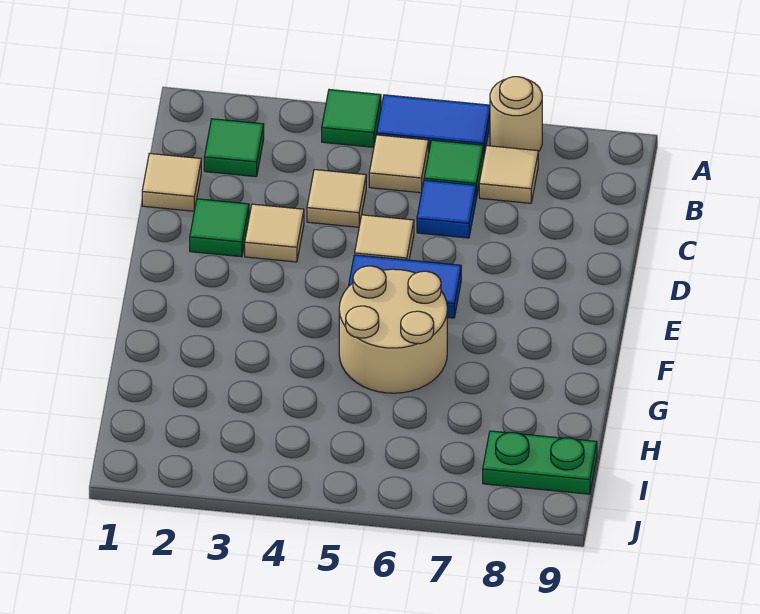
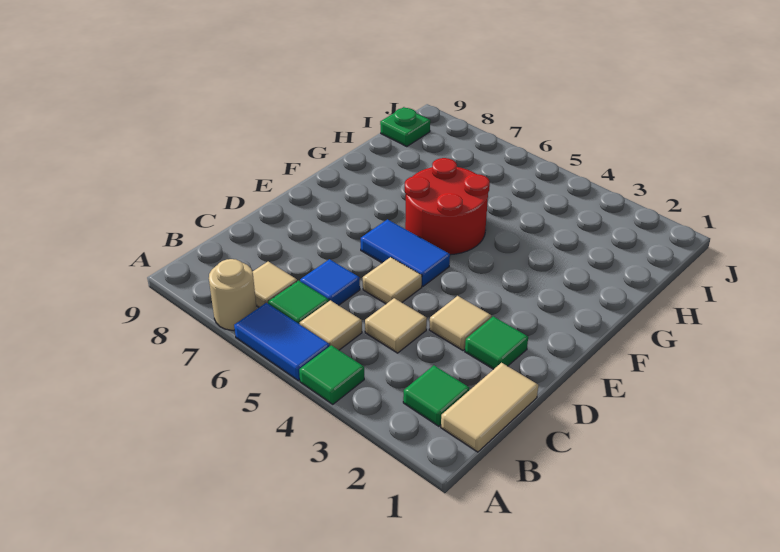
tan 1x1 tile [142,153,201,211] -> tan 1x2 tile [441,363,538,452]
tan 2x2 round brick [339,266,447,393] -> red 2x2 round brick [405,158,490,255]
green 1x2 plate [483,431,597,494] -> green 1x1 plate [380,107,430,147]

